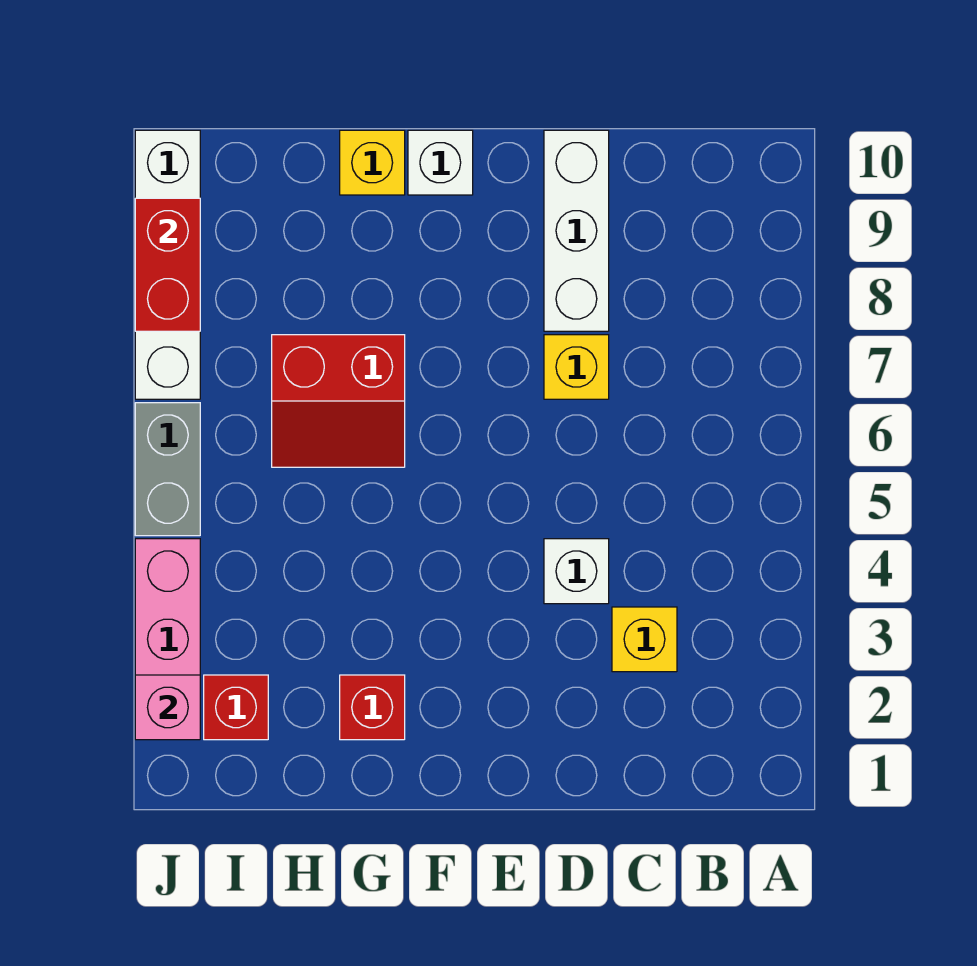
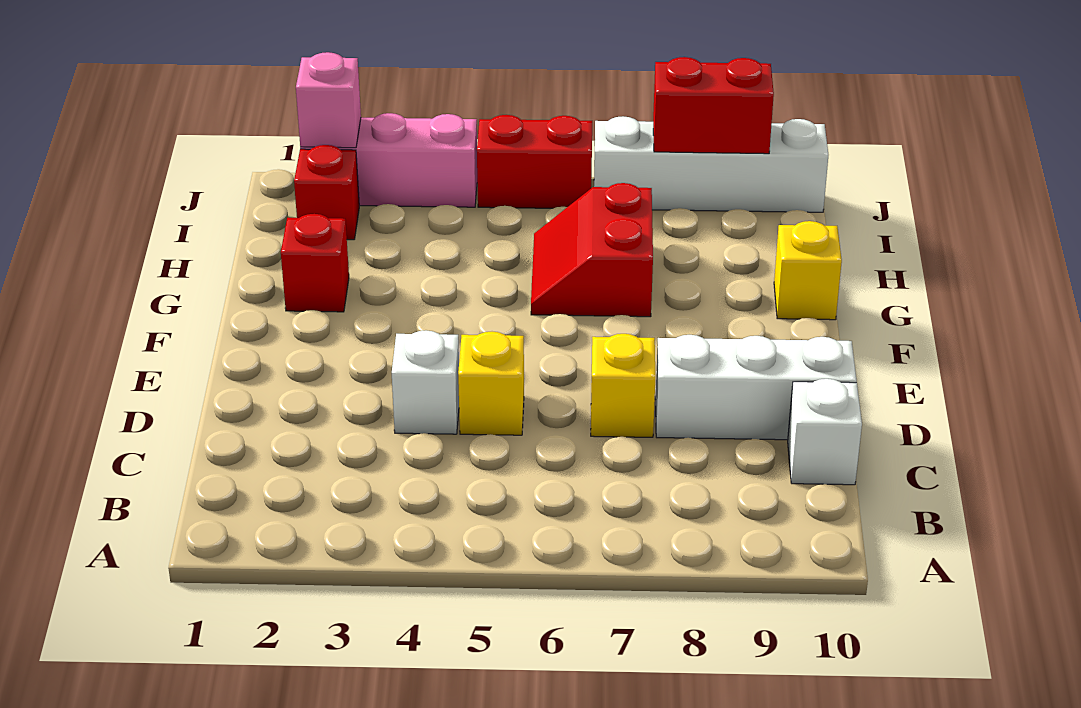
yellow 1x1 brick [612,607,677,672] -> yellow 1x1 brick moved to [458,332,524,435]
white 1x1 brick [408,130,473,195] -> white 1x1 brick moved to [788,379,862,485]
grey 1x2 brick [135,403,200,536] -> red 1x2 brick [477,115,592,208]

